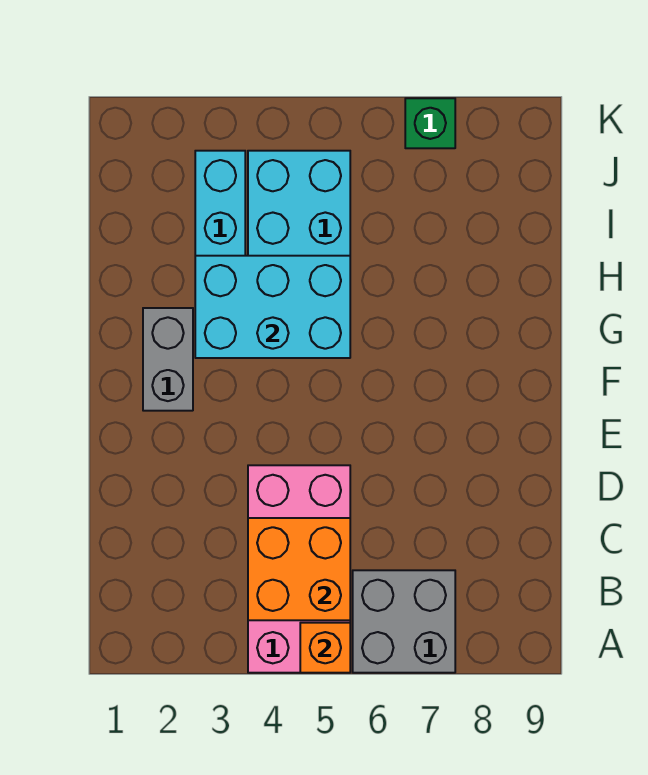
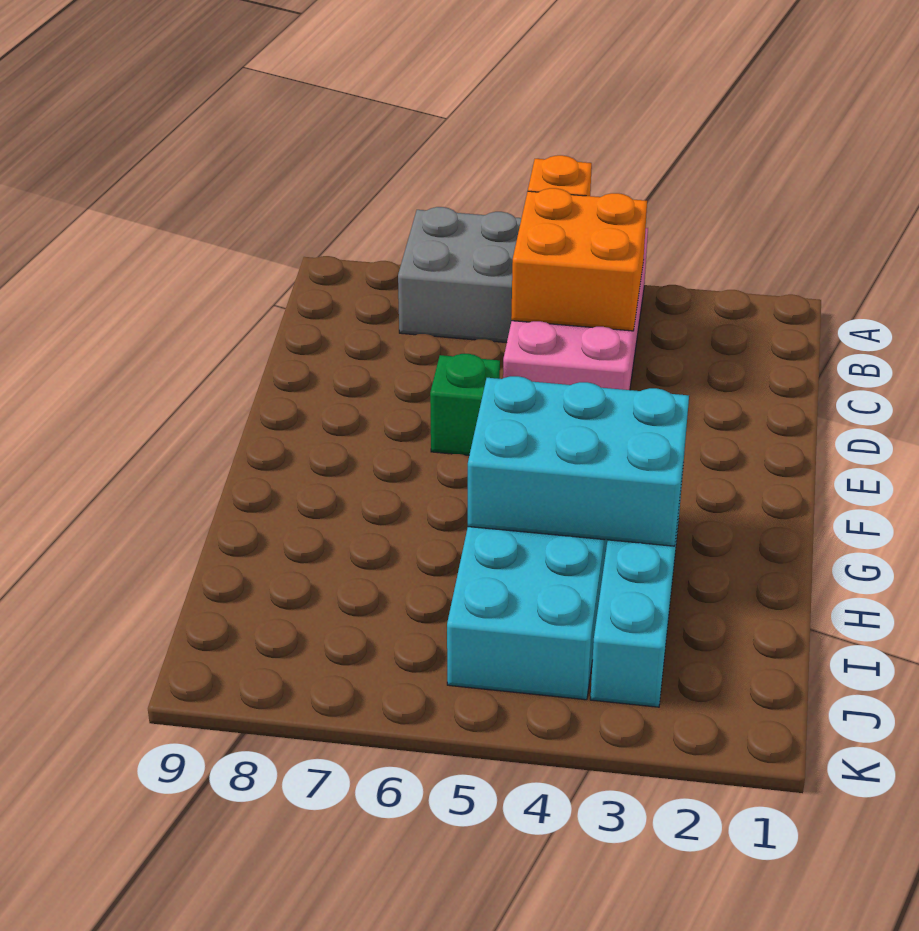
grey 1x2 brick [143,308,193,411] -> none
green 1x1 brick [405,98,455,148] -> green 1x1 brick moved to [430,354,500,455]

